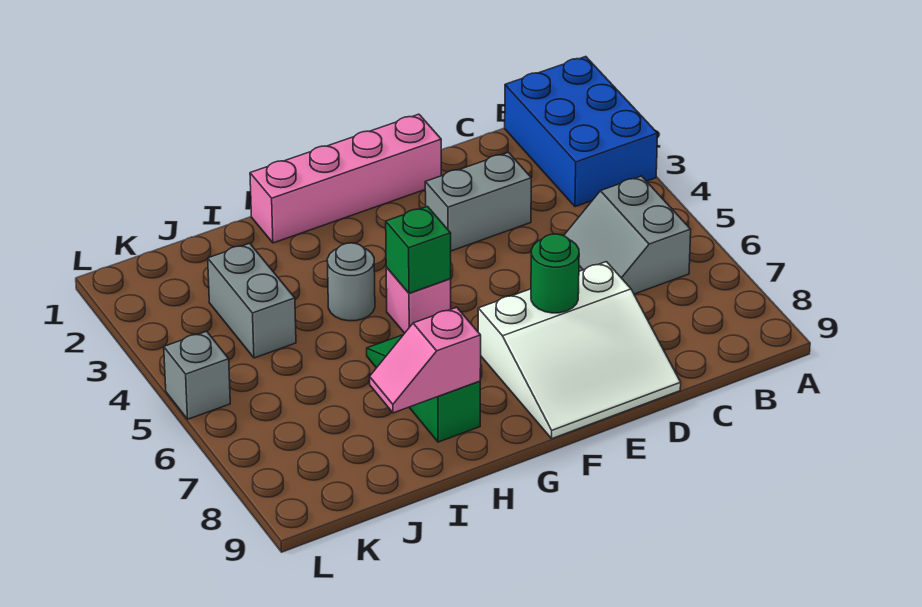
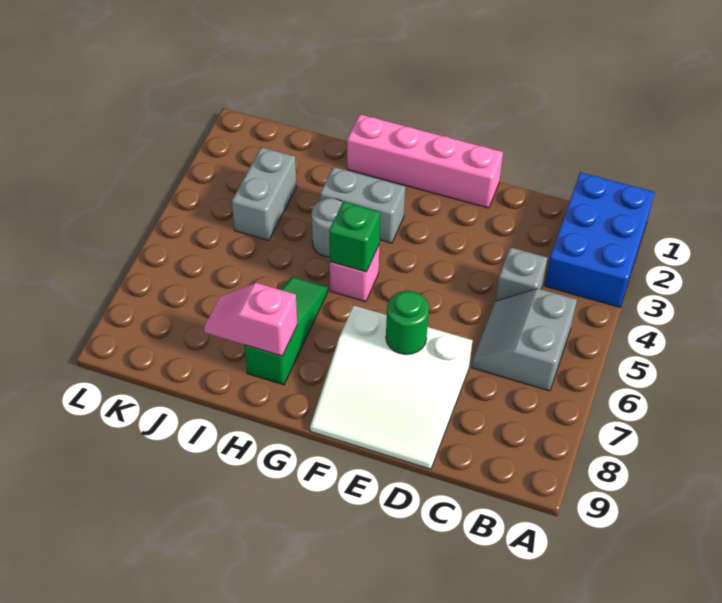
grey 1x2 brick [425,152,531,251] -> grey 1x2 brick moved to [320,167,405,243]
grey 1x1 brick [164,331,230,419] -> grey 1x1 brick moved to [496,247,547,301]

